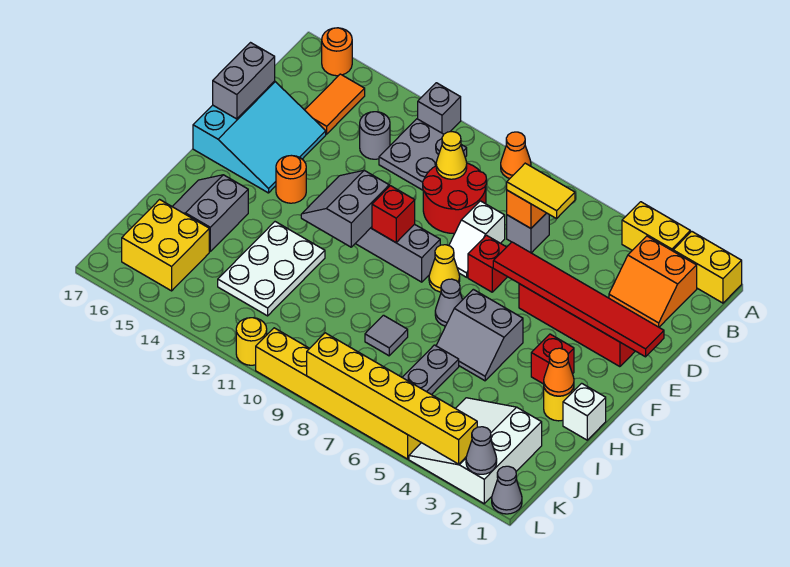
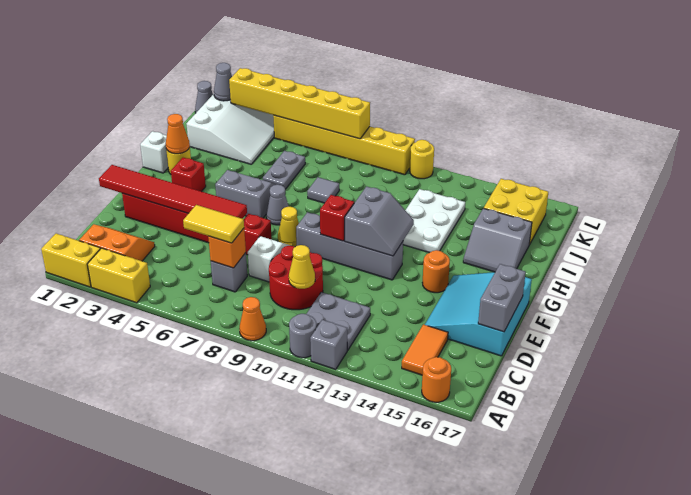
grey 1x1 round brick [360,112,390,159] -> grey 1x1 round brick moved to [289,314,316,358]
grey 2x2 slope [172,175,248,251] -> grey 2x2 slope turned to [463,208,532,272]

